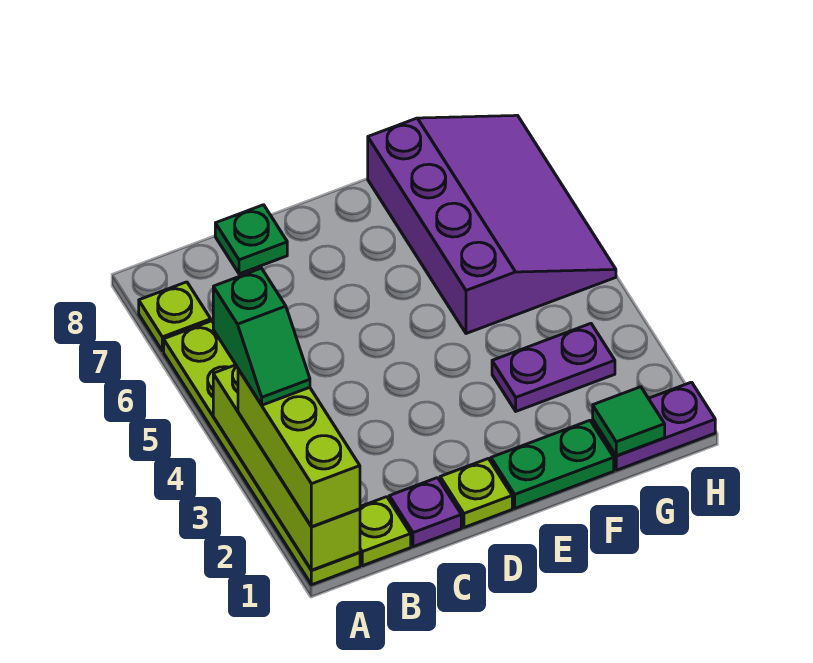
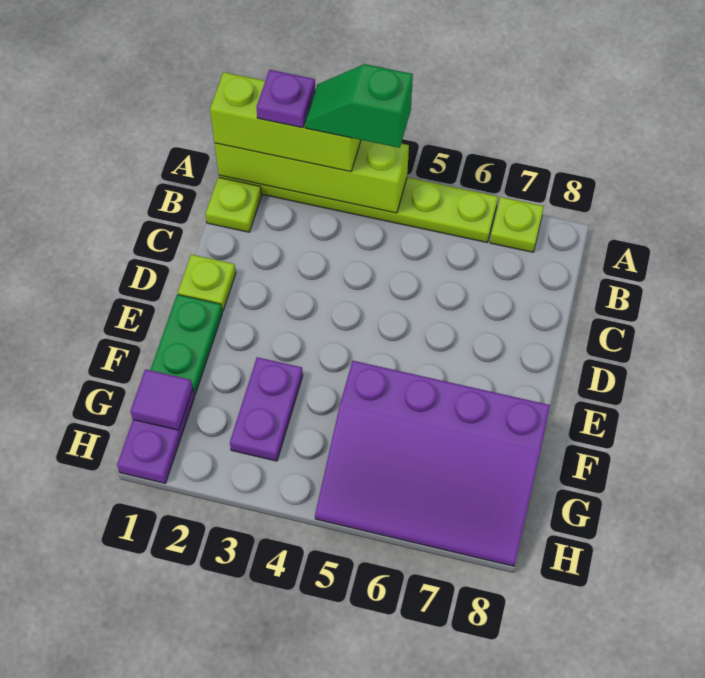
purple 1x1 plate [389,478,461,547] -> purple 1x1 plate moved to [256,70,315,128]
green 1x1 plate [215,205,287,274] -> none
green 1x1 tile [593,387,665,456] -> purple 1x1 tile [131,369,193,430]

